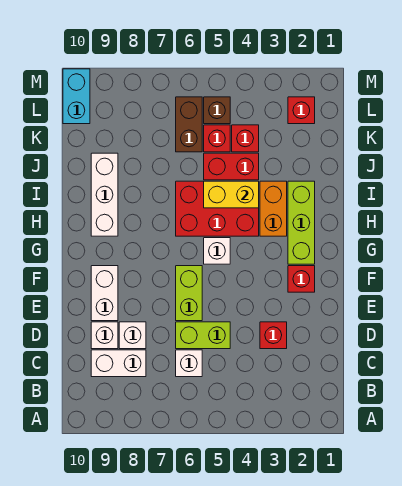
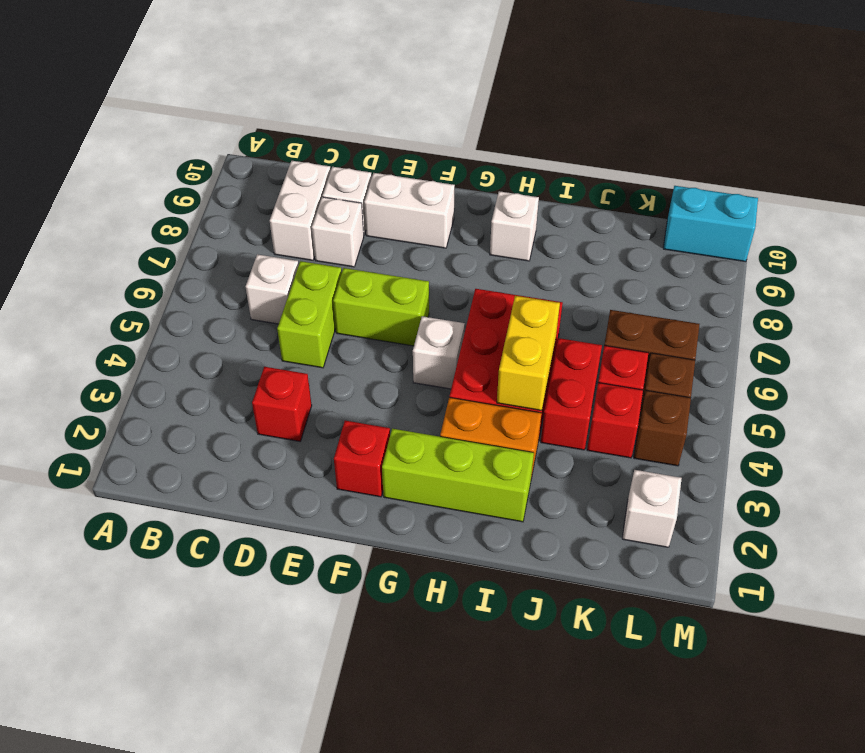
white 1x3 brick [91,153,118,236] -> white 1x1 brick [490,191,539,261]
red 1x1 brick [288,97,315,124] -> white 1x1 brick [622,470,682,547]
none -> brown 1x1 brick [634,390,691,466]

